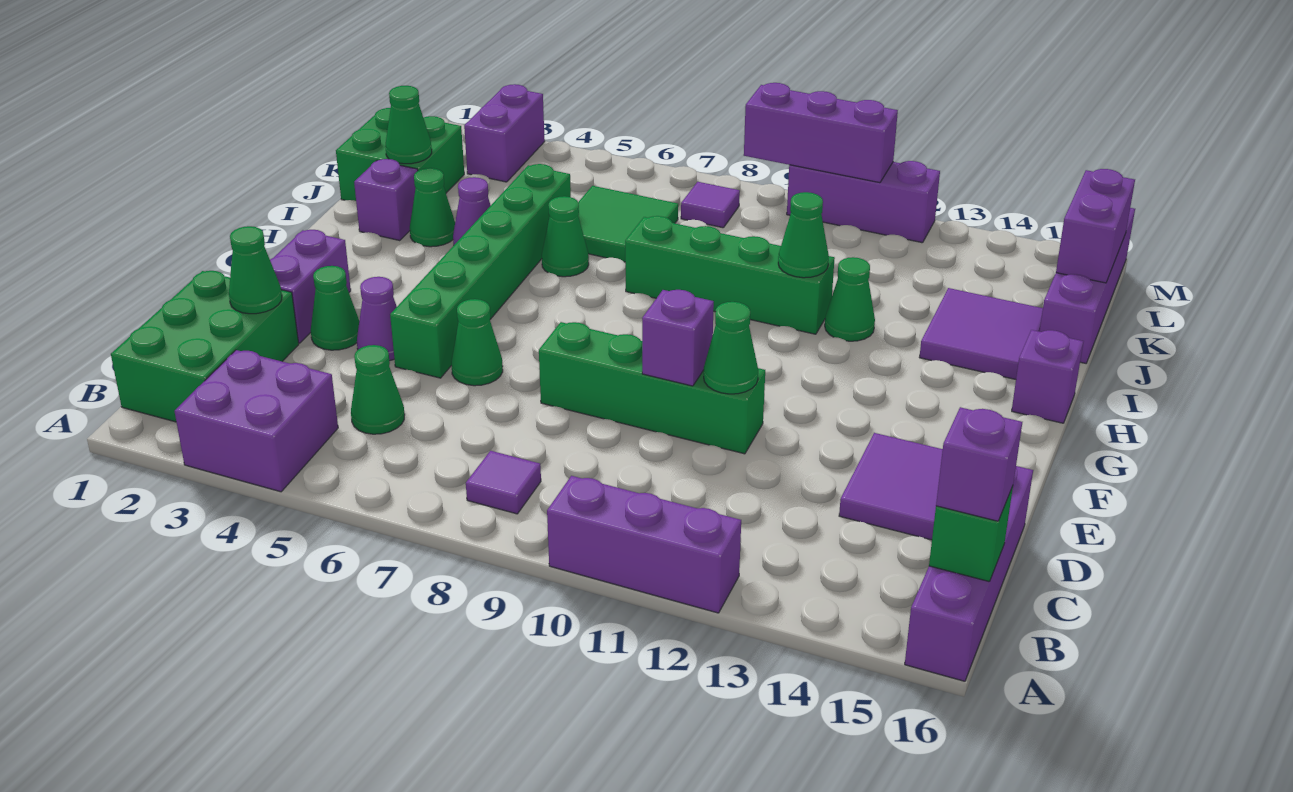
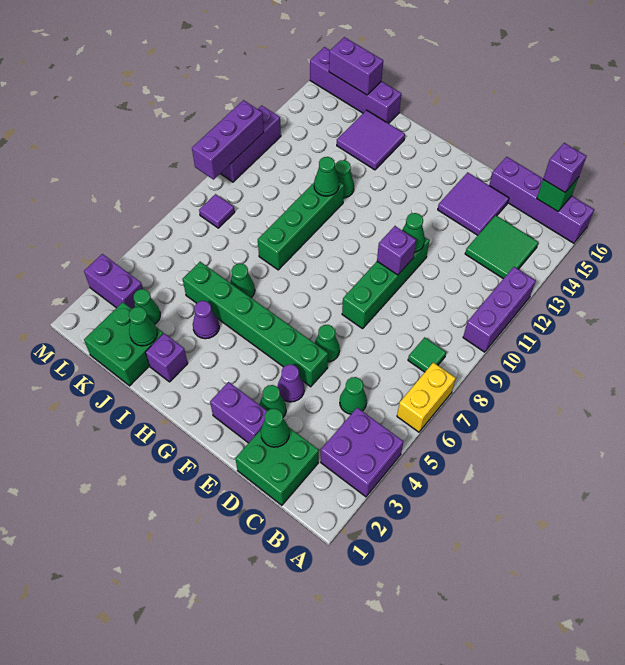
none -> yellow 1x2 brick [397,362,456,432]
green 2x3 brick [111,271,299,422] -> green 2x2 brick [235,428,319,505]
purple 1x1 tile [466,451,541,514] -> green 1x1 tile [408,337,446,372]
purple 1x1 brick [1012,330,1084,423] -> none
green 1x1 cone [410,168,455,247] -> green 1x1 cone moved to [134,289,160,324]
green 2x2 tile [578,186,678,262] -> green 2x2 tile moved to [465,215,538,279]

